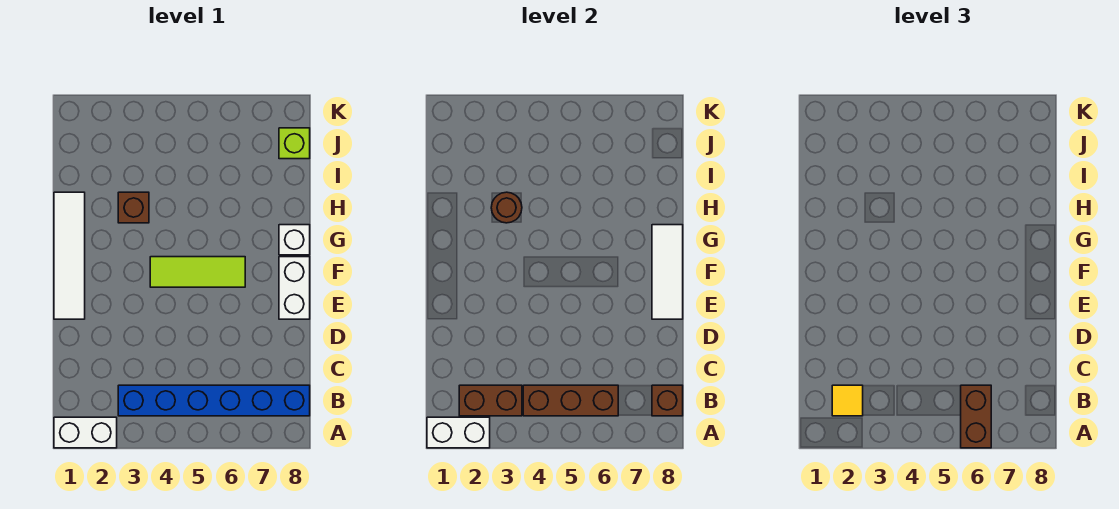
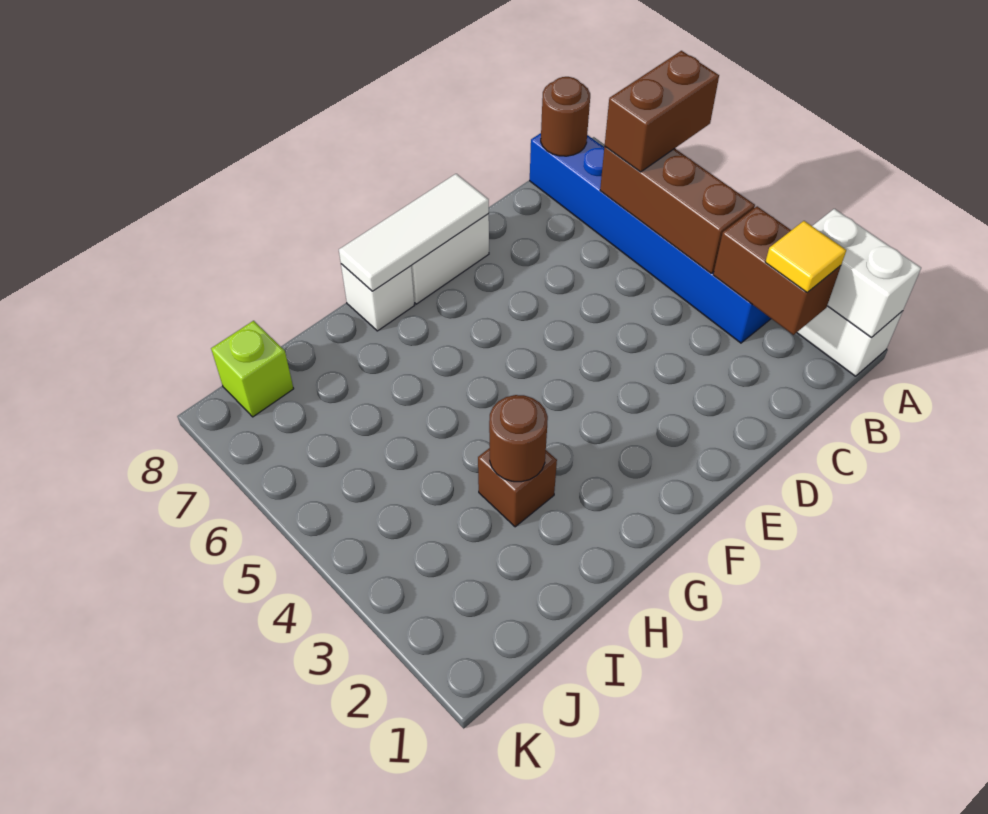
brown 1x1 brick [652,385,683,416] -> brown 1x1 round brick [541,77,590,156]
white 1x4 tile [54,192,85,319] -> none
lime 1x3 tile [150,257,245,287] -> none

